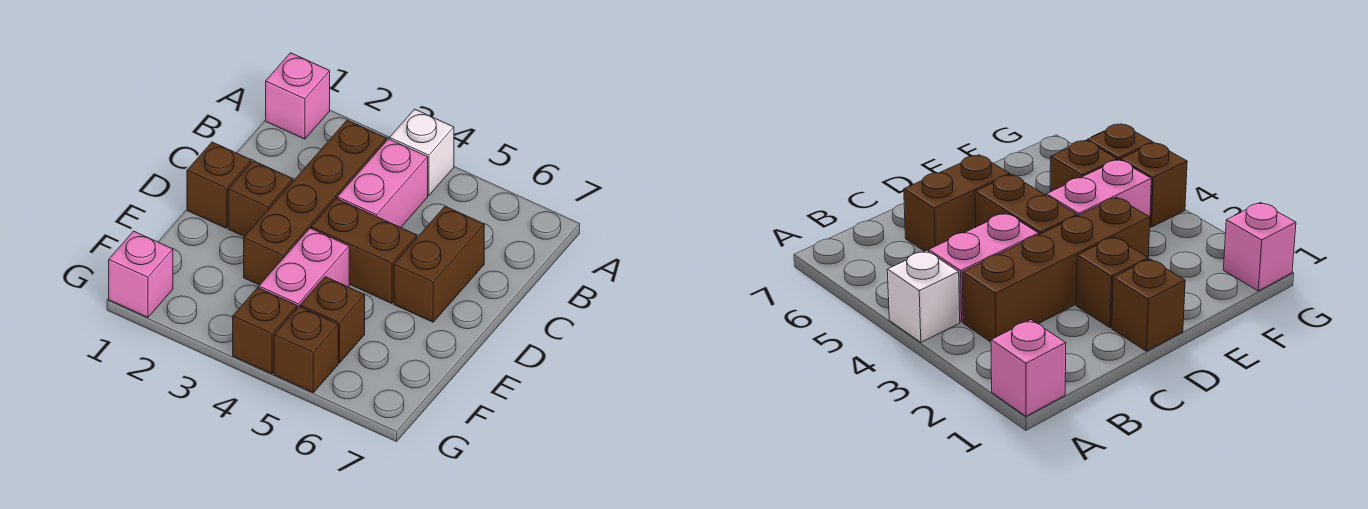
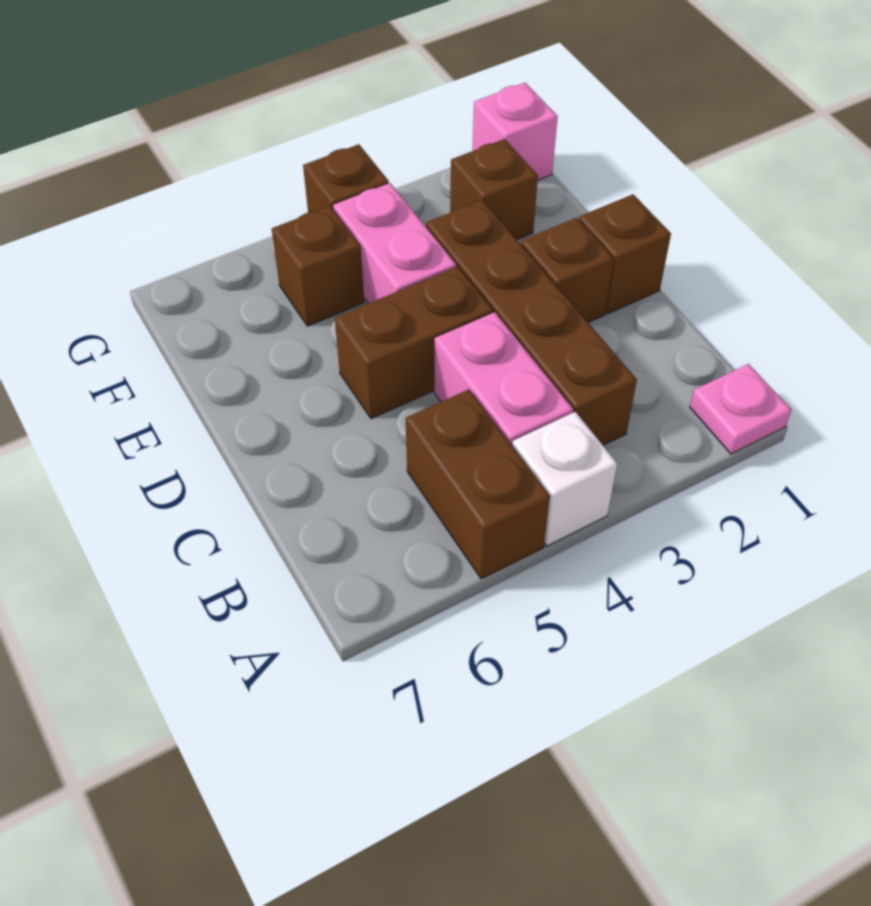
pink 1x1 brick [266,53,330,139] -> pink 1x1 plate [690,364,792,454]
brown 1x2 brick [394,206,484,322] -> brown 1x2 brick moved to [406,390,550,579]
brown 1x1 brick [274,306,338,393] -> brown 1x1 brick moved to [450,139,538,240]

